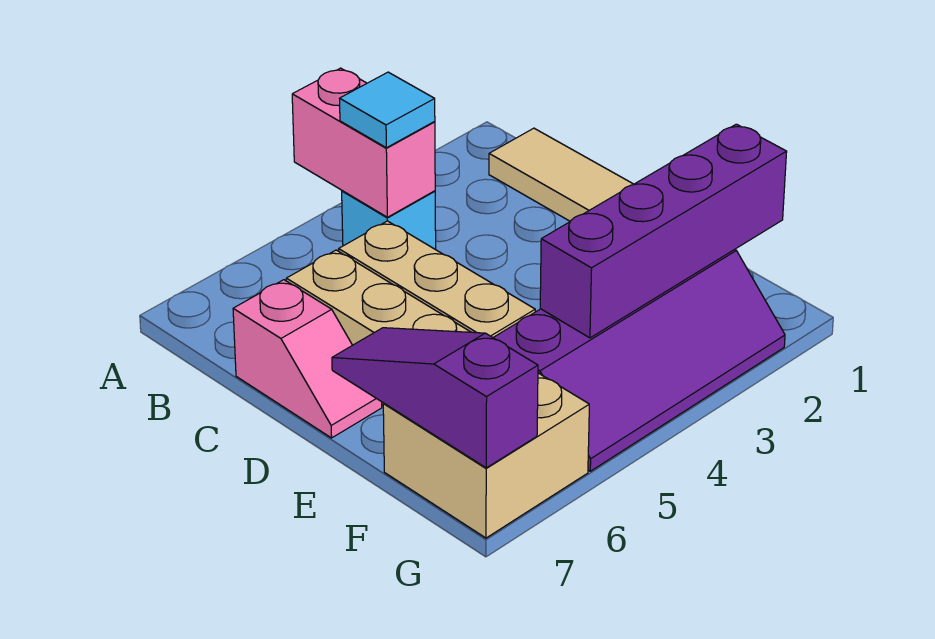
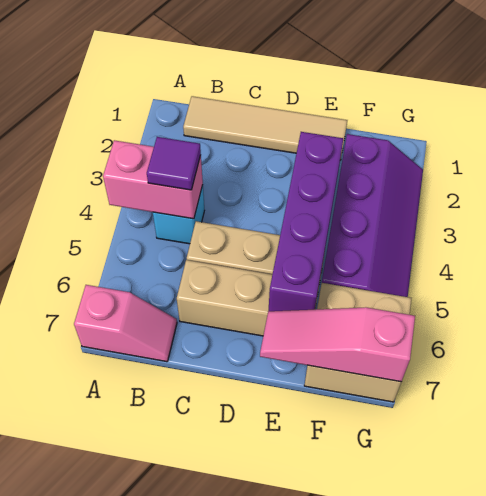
cyan 1x1 tile [340,72,435,148] -> purple 1x1 tile [147,137,201,190]
pink 1x2 slope [233,280,382,438] -> pink 1x2 slope moved to [74,285,177,362]
purple 1x3 slope [332,328,538,468] -> pink 1x3 slope [260,307,415,382]
purple 1x4 brick [540,124,787,338] -> purple 1x4 brick moved to [269,132,343,311]

